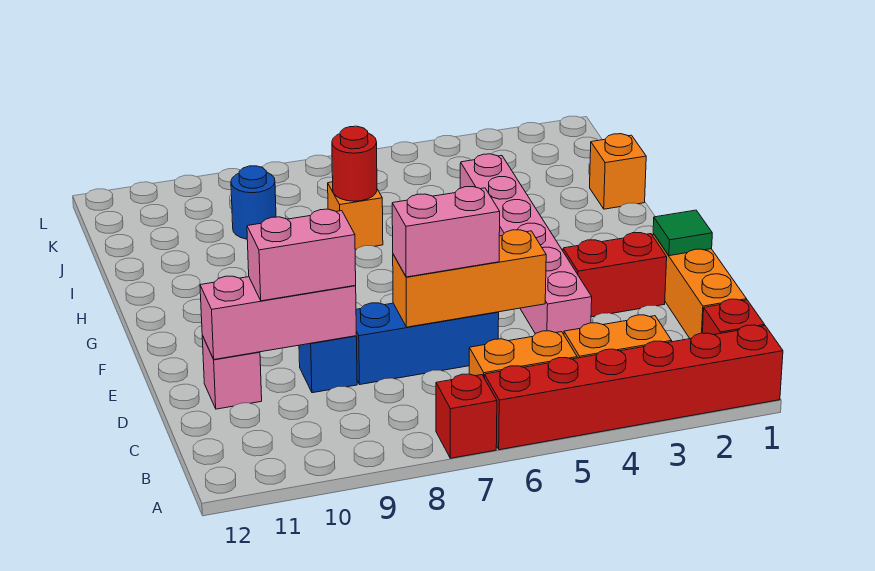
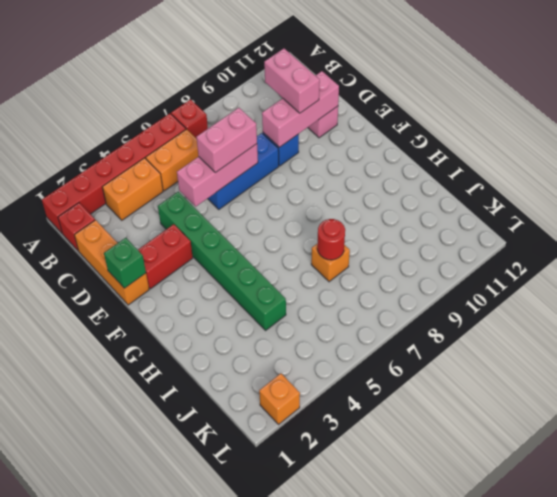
pink 1x6 brick [460,154,592,334] -> green 1x6 brick [158,192,286,330]
orange 1x3 brick [393,230,546,327] -> pink 1x3 brick [177,144,258,206]
pink 1x2 brick [247,209,356,301] -> pink 1x2 brick turned to [264,48,320,113]
green 1x1 tile [653,210,712,256] -> green 1x1 brick [104,238,146,288]
orange 1x1 brick [590,134,646,209] -> orange 1x1 brick moved to [259,373,300,424]
blue 1x1 round brick [231,166,276,239] -> none

